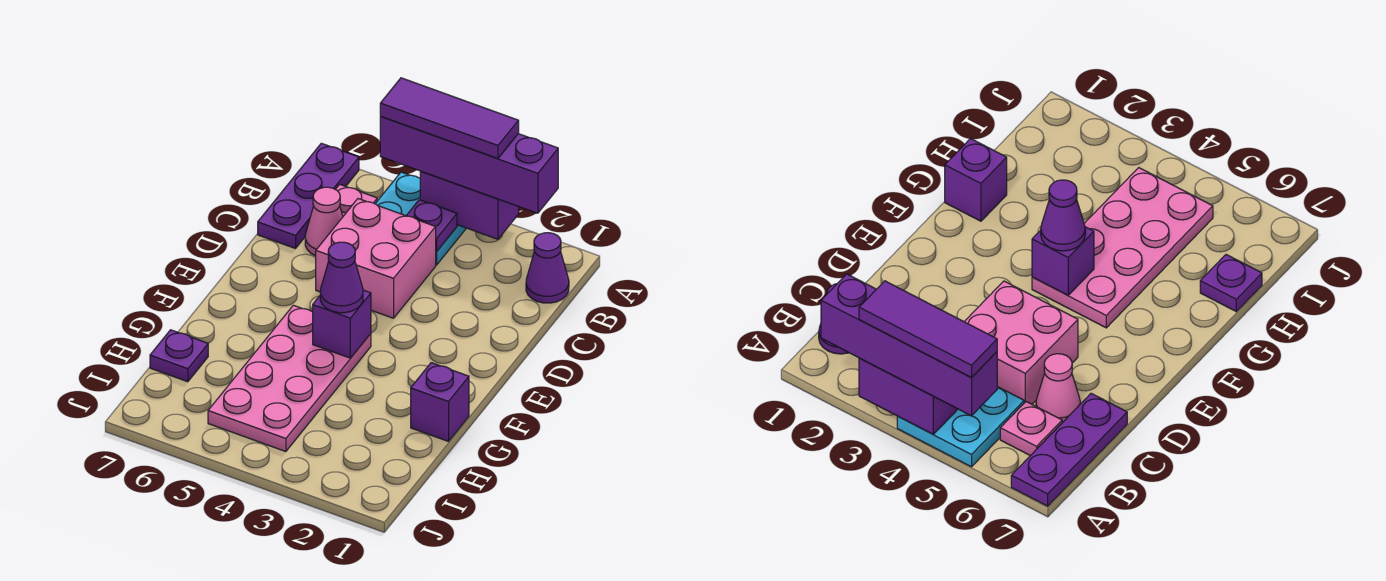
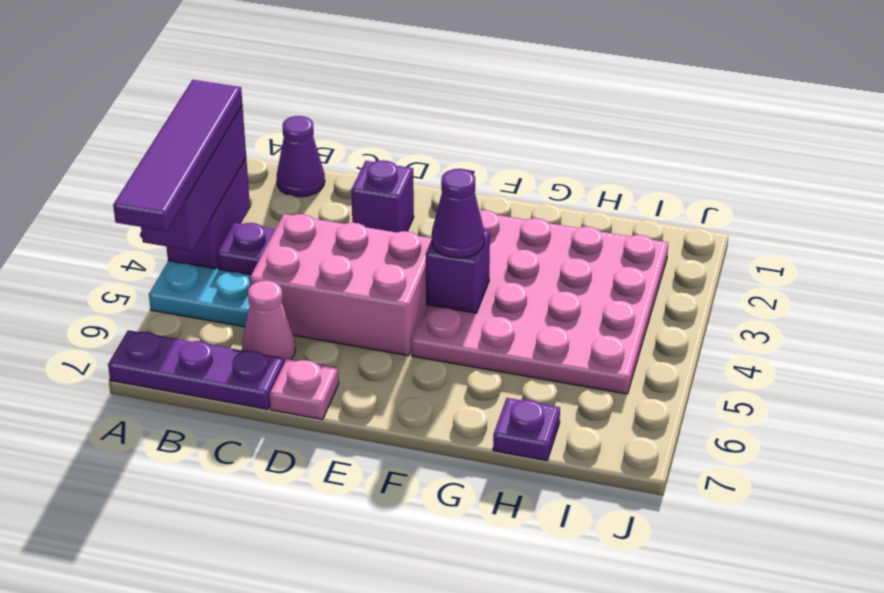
purple 1x4 brick [380,117,558,213] -> purple 1x3 brick [141,106,246,251]
purple 1x3 tile [380,78,519,158] -> purple 1x4 tile [113,80,242,231]
pink 1x1 plate [336,184,377,216] -> pink 1x1 plate moved to [270,359,339,419]
pink 2x2 brick [316,199,436,318] -> pink 2x3 brick [250,214,432,356]
pink 2x4 plate [208,305,371,452] -> pink 4x4 plate [411,210,668,394]
purple 1x1 brick [411,363,469,441] -> purple 1x1 brick moved to [351,160,414,232]

